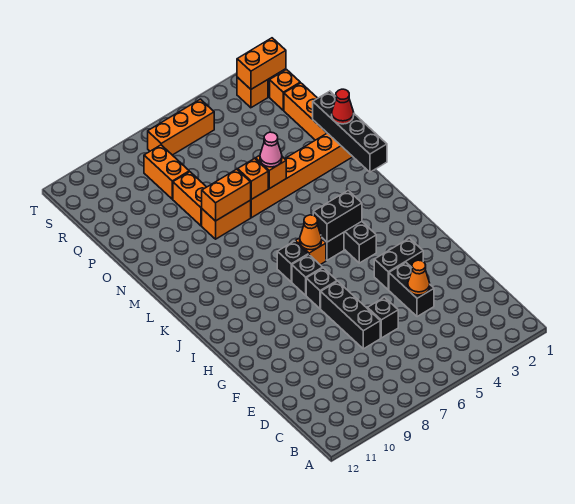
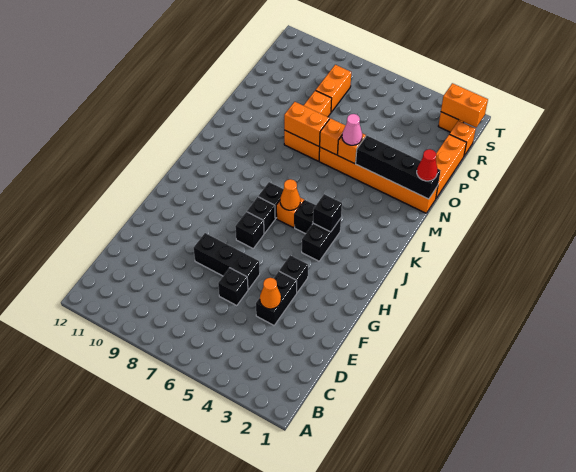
black 1x3 brick [321,281,380,349] -> black 1x3 brick turned to [194,233,260,289]
black 1x2 brick [374,238,423,290] -> black 1x1 brick [279,255,308,293]
black 1x2 brick [313,191,362,242] -> black 1x1 brick [313,194,342,232]
black 1x4 brick [313,91,387,172] -> black 1x4 brick turned to [356,136,441,199]
orange 1x3 brick [148,99,214,155] -> none

